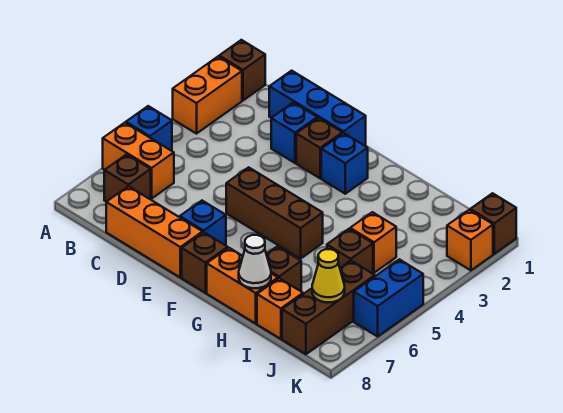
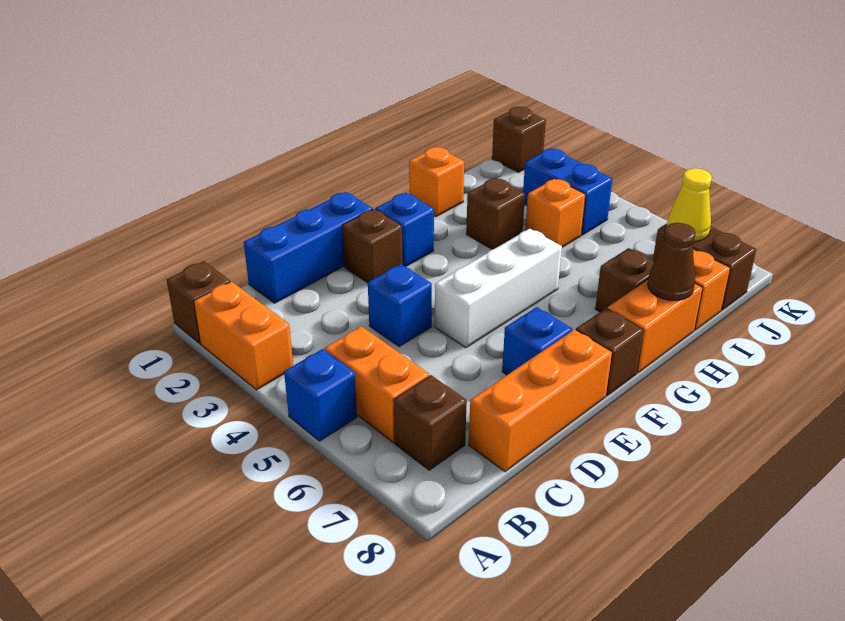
orange 1x2 brick [103,123,174,198] -> orange 1x2 brick turned to [325,326,429,442]
blue 1x1 brick [271,102,317,163] -> blue 1x1 brick moved to [368,264,432,347]
brown 1x3 brick [226,167,323,259] -> white 1x3 brick [435,229,562,348]
white 1x1 cone [239,235,271,288] -> brown 1x1 cone [648,223,695,300]
brown 1x1 brick [327,229,373,274] -> brown 1x1 brick moved to [466,178,525,249]
brown 1x3 brick [282,261,375,354] -> brown 1x2 brick [653,224,757,310]
orange 1x1 brick [447,210,493,270] -> orange 1x1 brick moved to [409,147,464,217]
blue 1x2 brick [354,259,423,336] -> blue 1x2 brick moved to [523,149,612,235]

